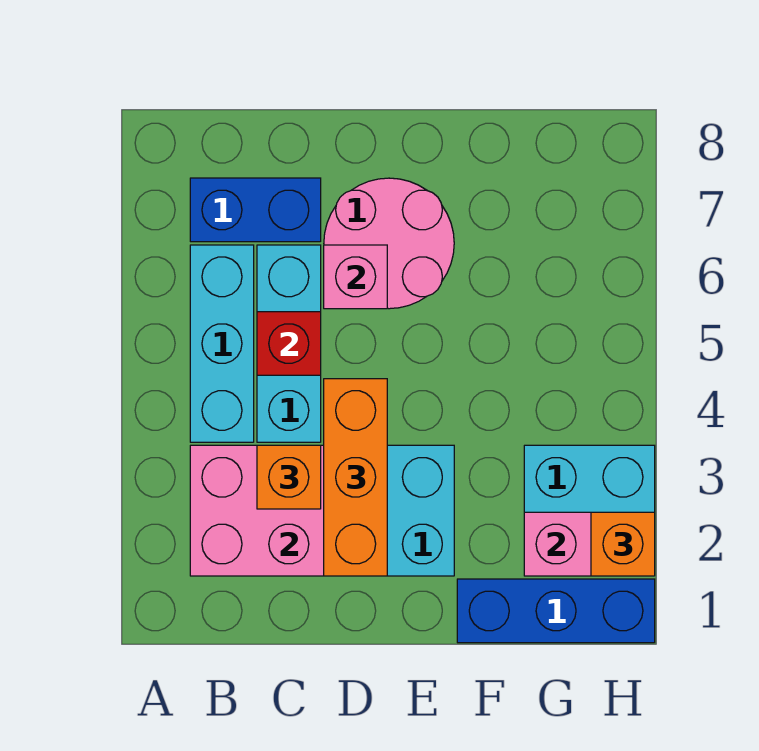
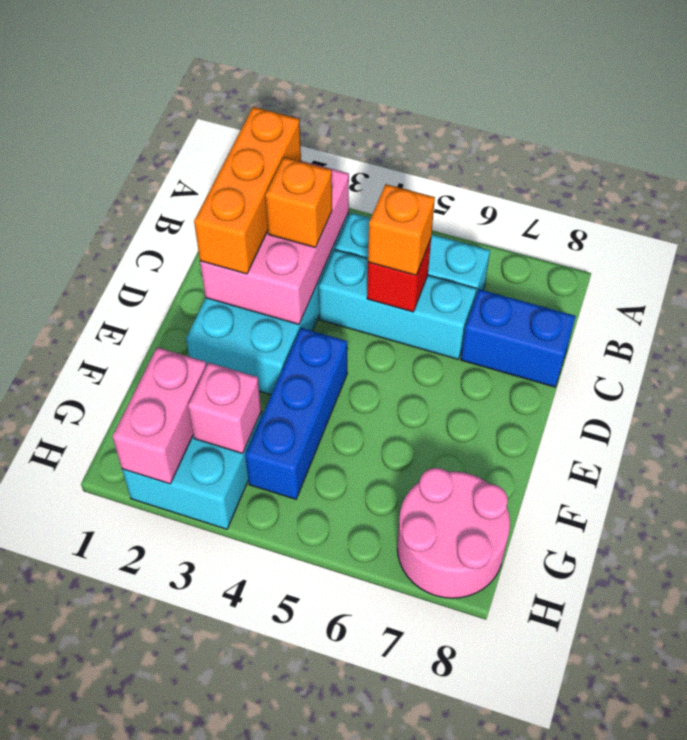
blue 1x2 brick [190,178,321,242] -> blue 1x2 brick turned to [461,289,575,387]
orange 1x3 brick [324,379,387,576] -> orange 1x3 brick turned to [194,107,301,274]
pink 2x2 round brick [324,178,454,309] -> pink 2x2 round brick moved to [397,468,510,598]
pink 1x1 brick [324,245,387,309] -> pink 1x1 brick moved to [188,363,261,453]
blue 1x3 brick [457,579,655,643] -> blue 1x3 brick moved to [245,328,347,499]
orange 1x1 brick [591,512,655,576] -> orange 1x1 brick moved to [368,184,435,275]

